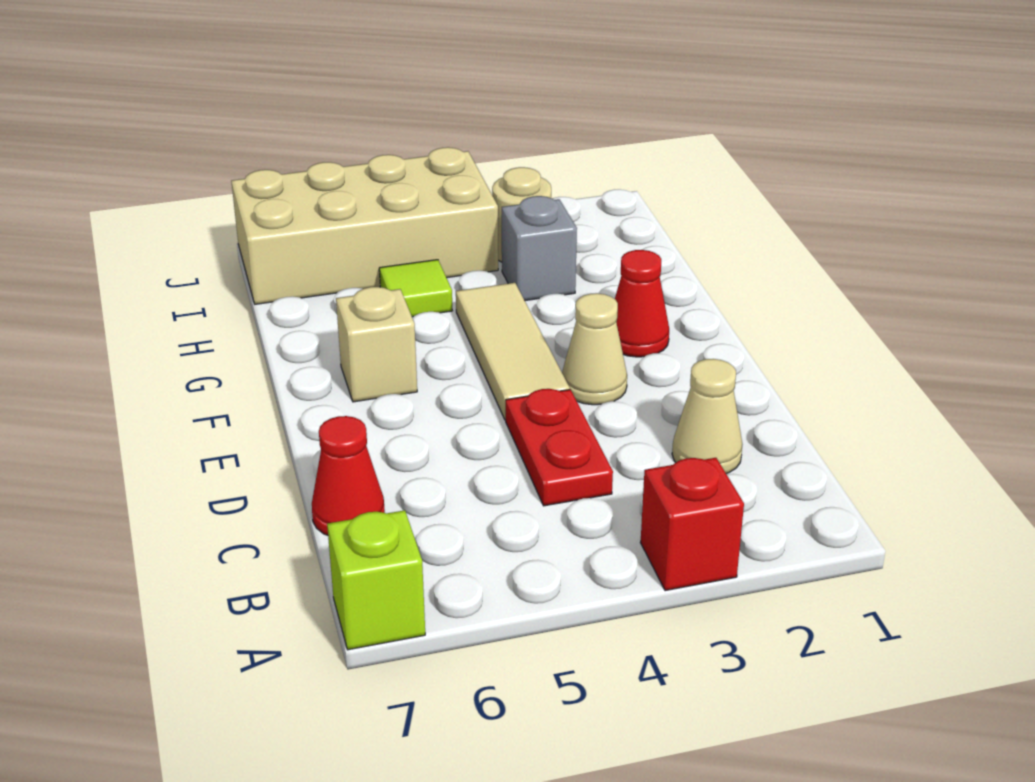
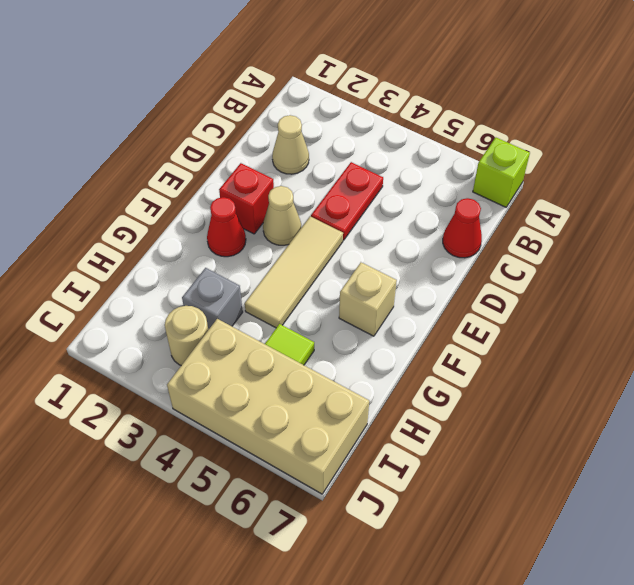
red 1x1 brick [641,458,744,591] -> red 1x1 brick moved to [219,163,274,234]

